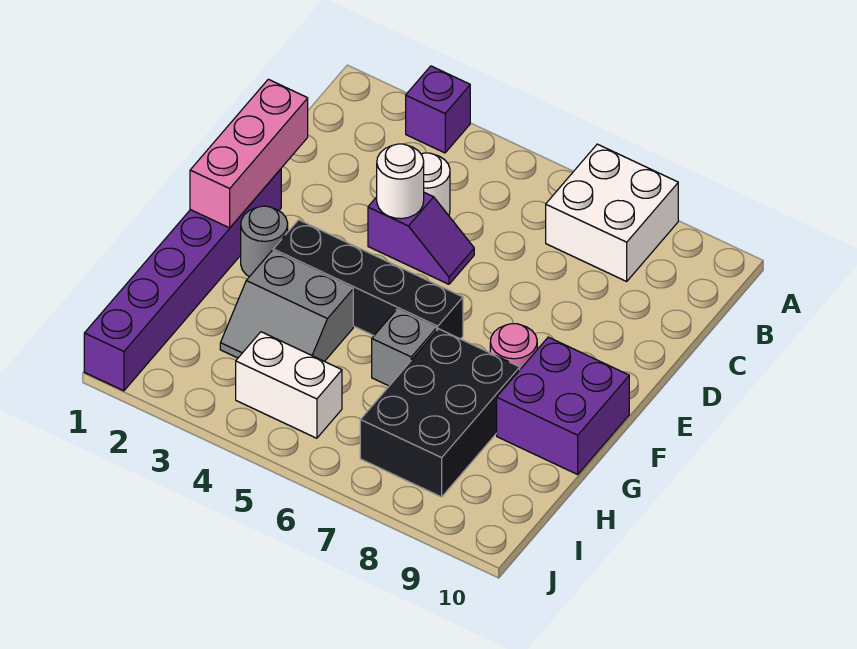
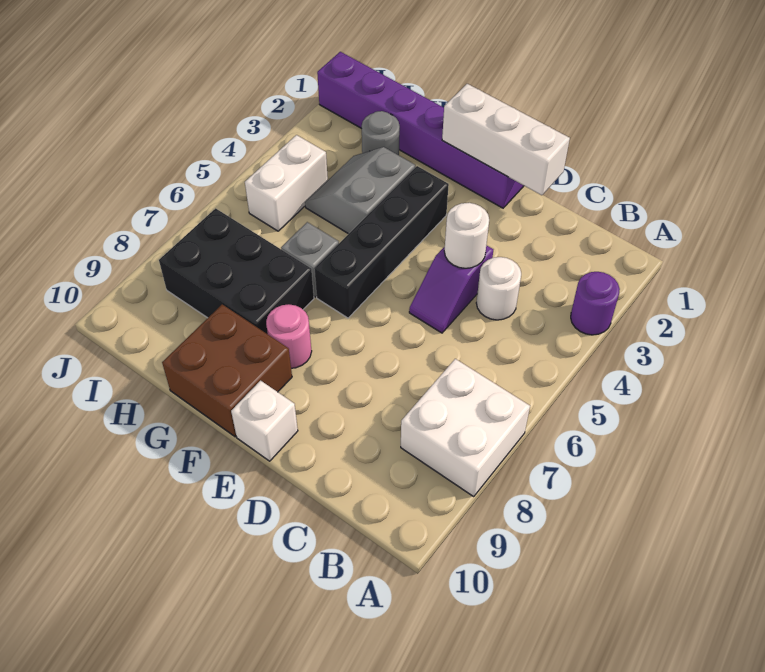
purple 1x1 brick [406,66,470,153] -> purple 1x1 round brick [571,272,620,335]
pink 1x3 brick [190,79,308,228] -> white 1x3 brick [442,84,570,195]
none -> white 1x1 brick [231,381,298,461]
grey 1x1 round brick [241,206,288,277] -> grey 1x1 round brick moved to [362,111,400,155]
purple 2x2 brick [497,337,629,474] -> brown 2x2 brick [162,304,292,437]

